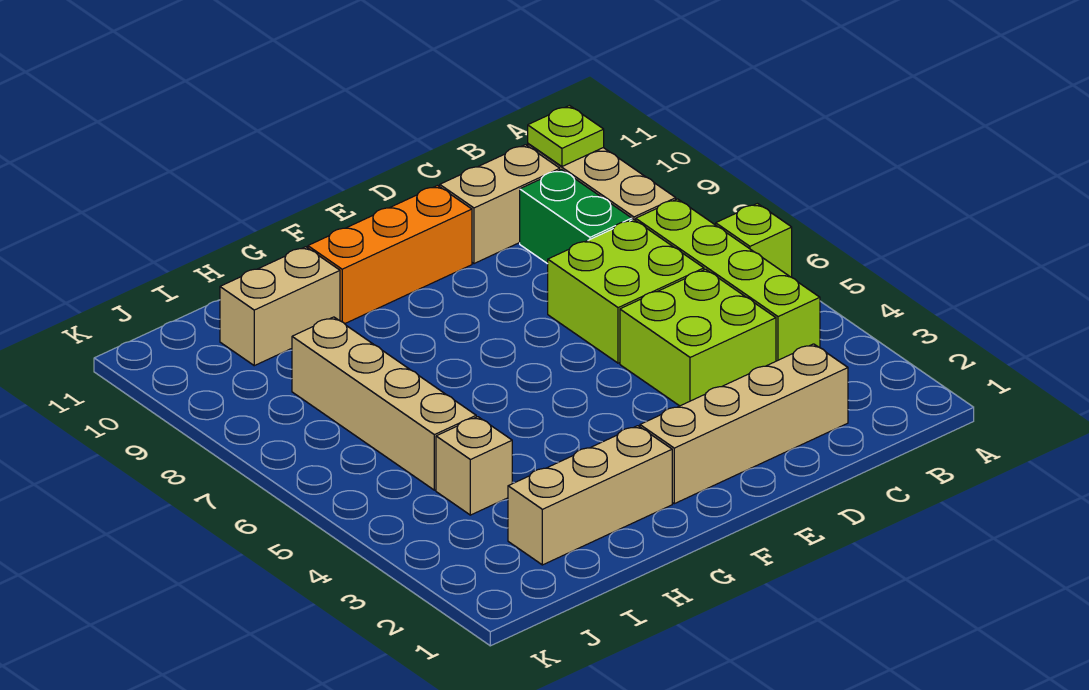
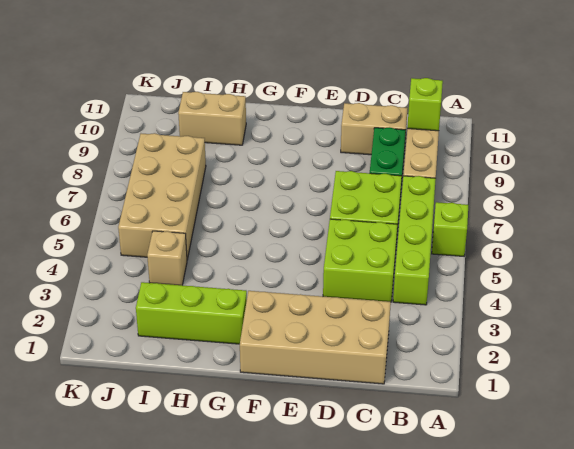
lime 1x1 plate [528,106,604,166] -> lime 1x1 brick [407,78,443,131]
tan 1x4 brick [640,344,848,504] -> tan 2x4 brick [240,291,391,384]
orange 1x3 brick [308,186,472,324] -> none
tan 1x3 brick [508,426,672,565] -> lime 1x3 brick [136,282,247,344]
tan 1x4 brick [292,317,476,490] -> tan 2x4 brick [118,133,206,260]

